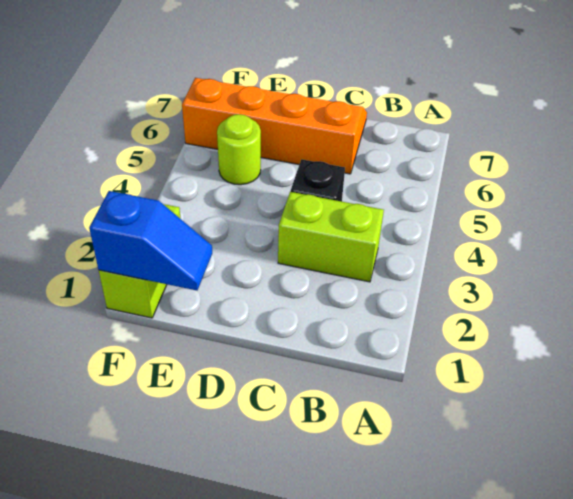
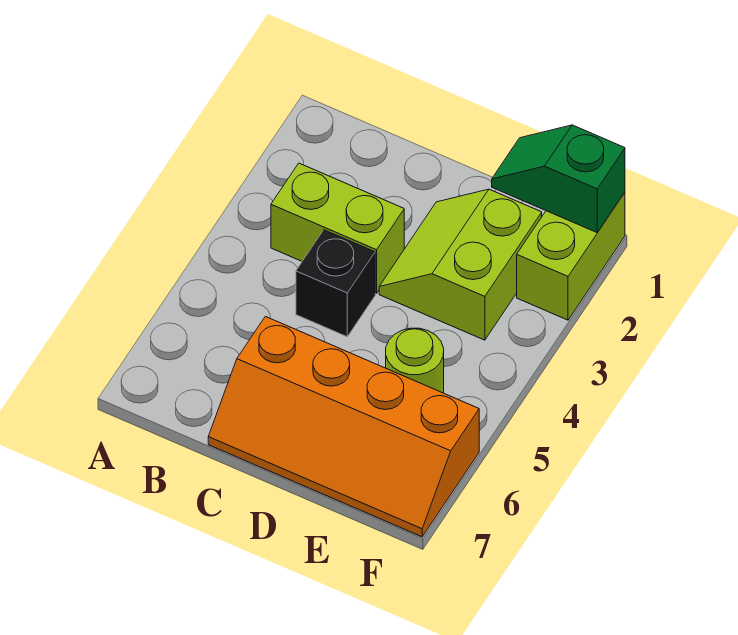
none -> lime 2x2 slope [379,189,542,340]
blue 1x2 slope [89,191,212,290] -> green 1x2 slope [492,125,625,232]

